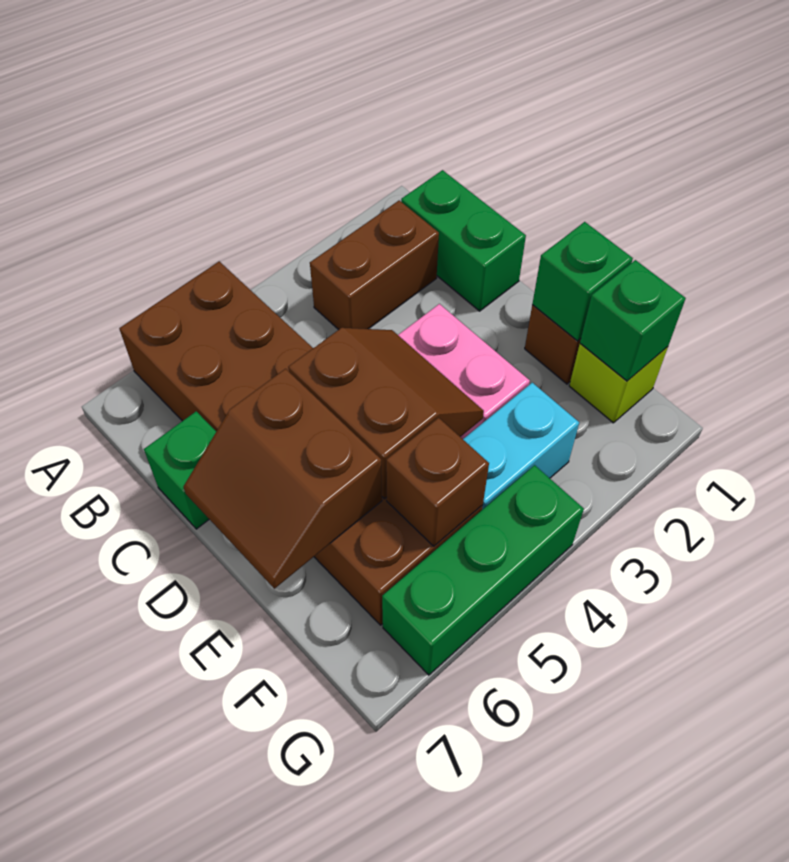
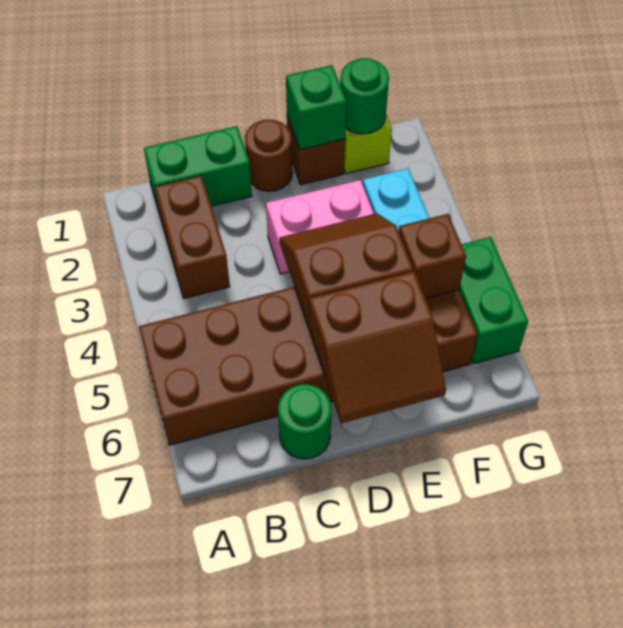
green 1x1 brick [144,411,216,529] -> green 1x1 round brick [278,384,331,459]
none -> brown 1x1 round brick [245,119,293,191]
green 1x1 brick [580,260,686,381] -> green 1x1 round brick [340,58,389,134]
green 1x3 brick [382,465,584,675] -> green 1x2 brick [459,237,528,364]

